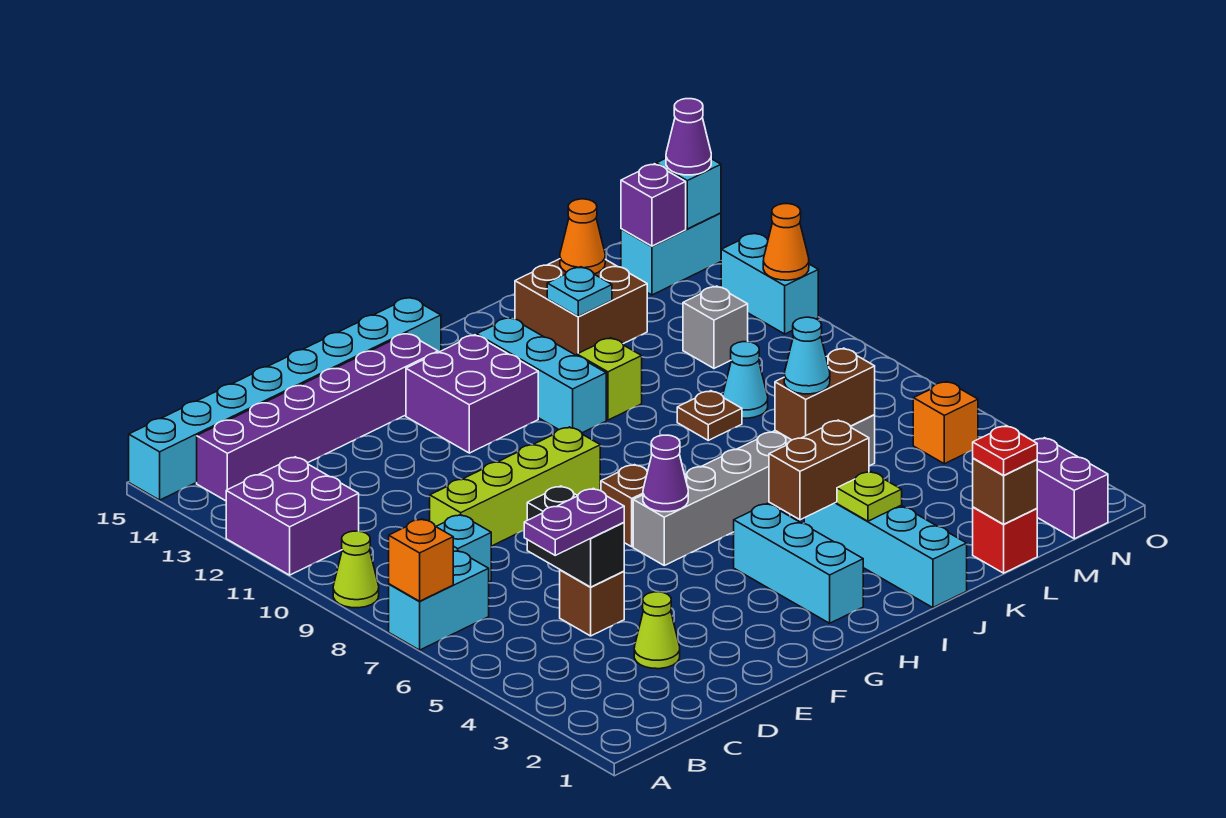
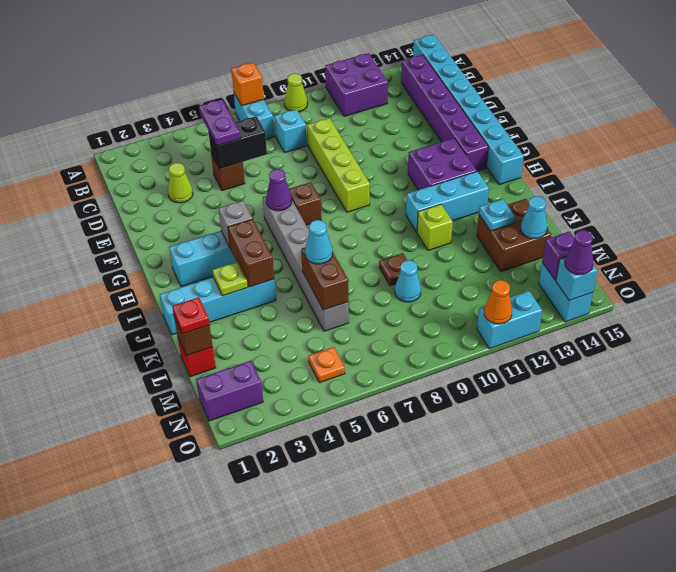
orange 1x1 cone [560,199,605,274] -> cyan 1x1 cone [521,196,547,239]
grey 1x1 brick [683,286,748,368] -> grey 1x1 brick moved to [218,201,253,247]
orange 1x1 brick [913,382,978,464] -> orange 1x1 plate [309,347,345,383]

